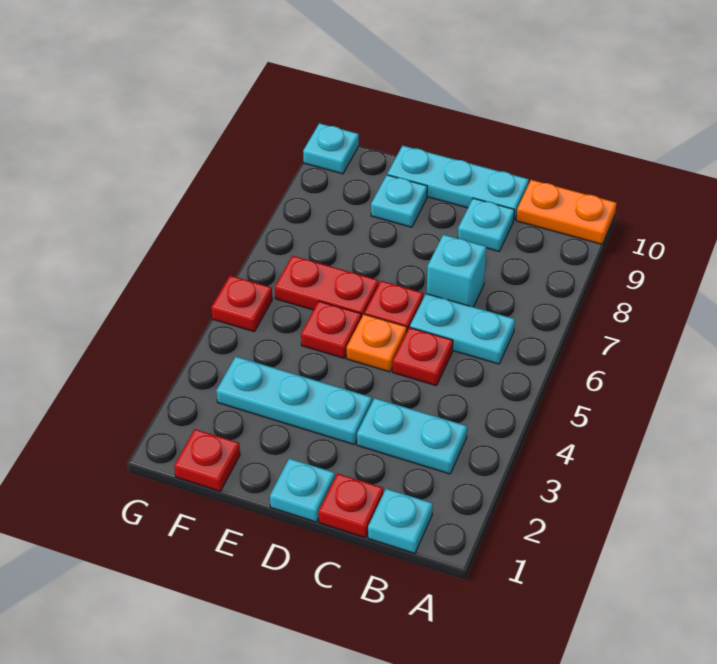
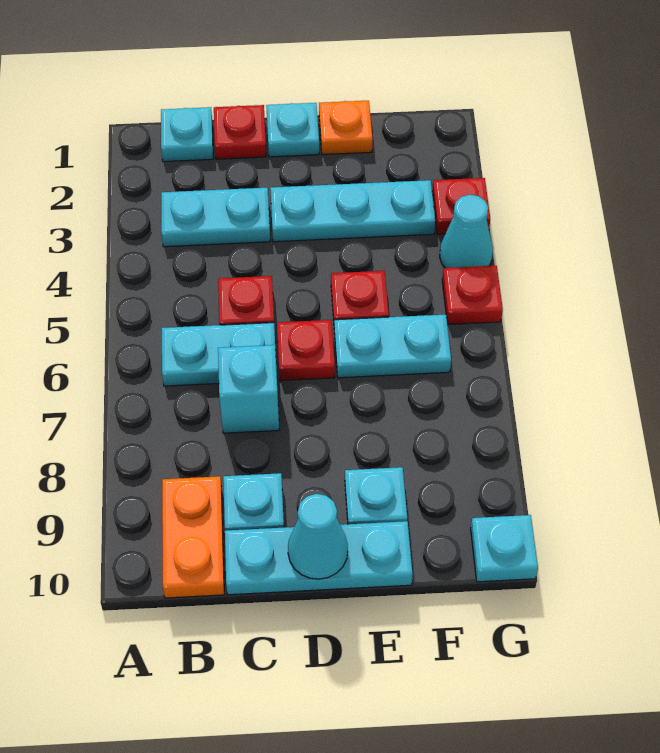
orange 1x2 plate [516,180,617,244] -> orange 1x2 plate turned to [162,476,224,598]
orange 1x1 plate [347,314,407,372] -> orange 1x1 plate moved to [319,101,373,155]
none -> cyan 1x1 cone [288,494,348,579]
red 1x2 plate [275,256,379,318] -> cyan 1x2 plate [334,314,451,378]
red 1x1 plate [174,429,240,491] -> red 1x1 plate moved to [432,178,490,234]
none -> cyan 1x1 cone [440,195,493,268]

